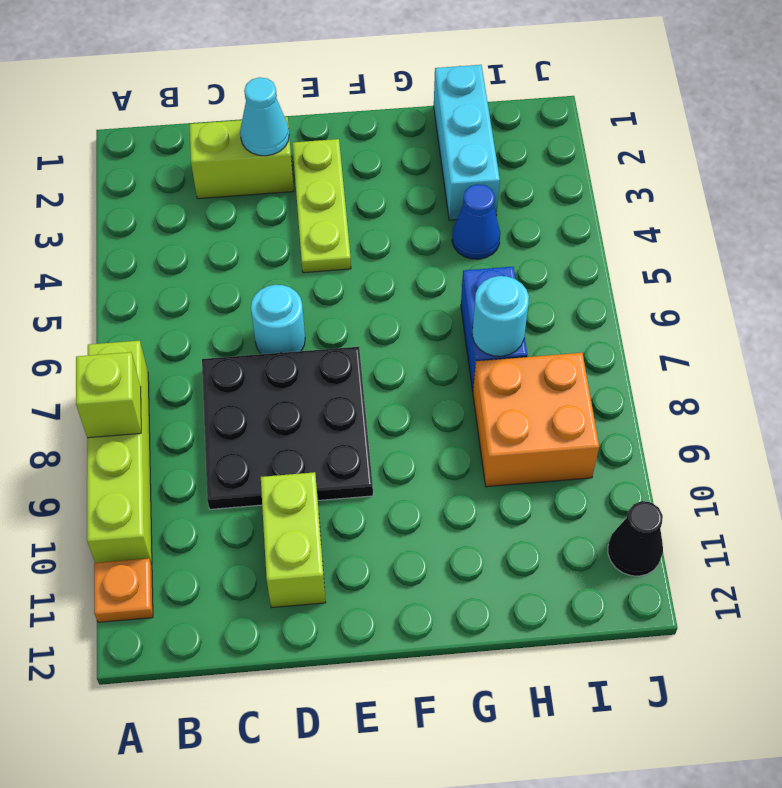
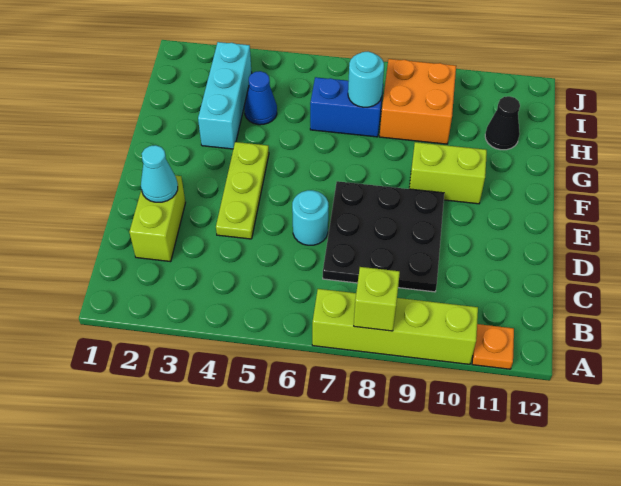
lime 1x2 brick [261,472,326,608] -> lime 1x2 brick moved to [409,142,487,204]
lime 1x3 plate [292,139,351,273] -> lime 1x3 plate turned to [216,142,269,239]
cyan 1x3 brick [434,65,500,220] -> cyan 1x3 brick turned to [198,42,252,149]
black 1x1 cone [608,501,663,576] -> black 1x1 cone moved to [485,96,520,150]

